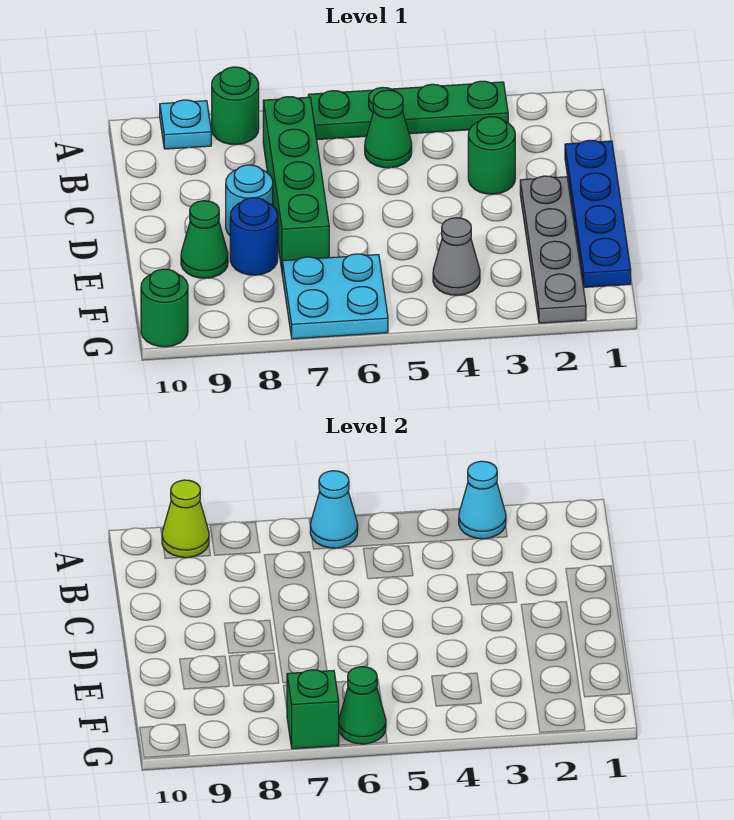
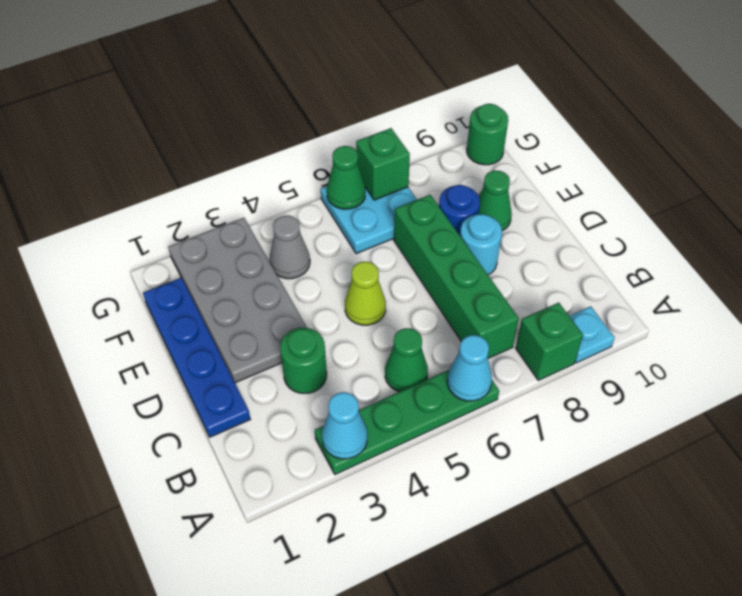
green 1x1 round brick [212,67,259,145] -> green 1x1 brick [516,303,583,380]
lime 1x1 cone [162,480,209,558] -> lime 1x1 cone moved to [345,262,386,325]
grey 1x4 plate [520,176,586,323] -> grey 2x4 plate [169,218,307,383]

